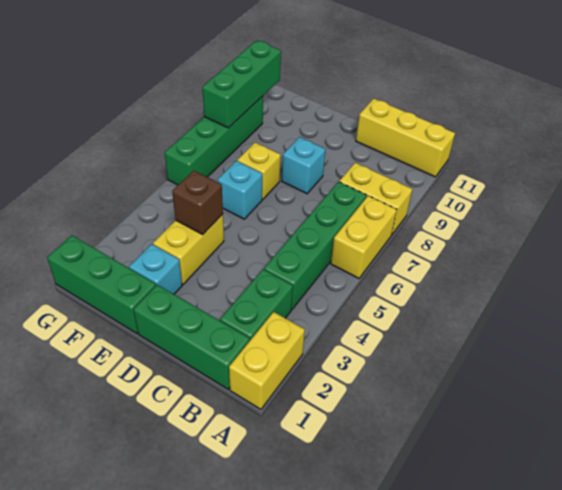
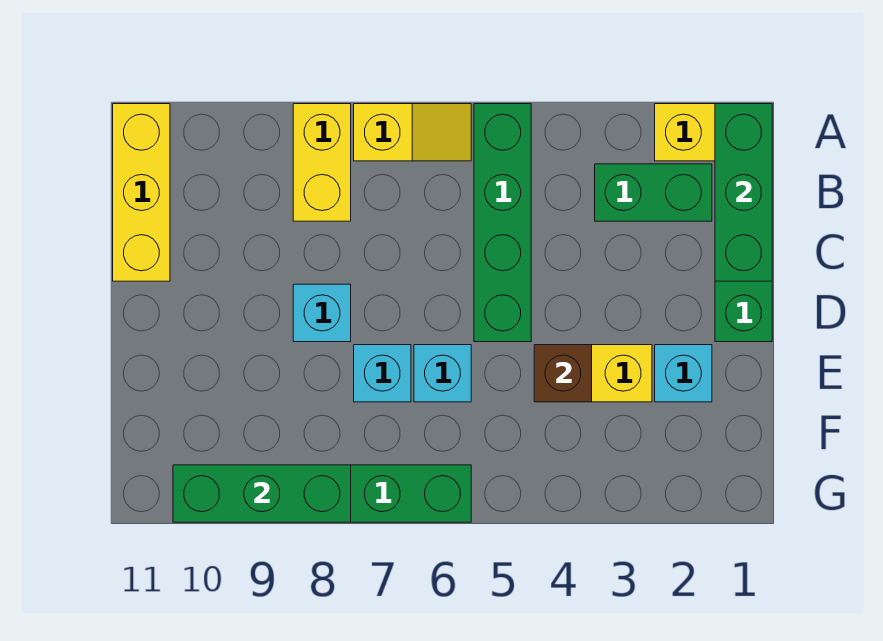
yellow 1x2 brick [331,196,397,278] -> yellow 1x2 slope [354,104,471,161]
green 1x4 brick [264,182,366,310] -> green 1x4 brick turned to [474,104,531,342]
green 1x3 brick [47,235,156,334] -> green 1x3 brick moved to [715,104,772,281]
yellow 1x1 brick [237,142,281,200] -> cyan 1x1 brick [354,345,411,402]

